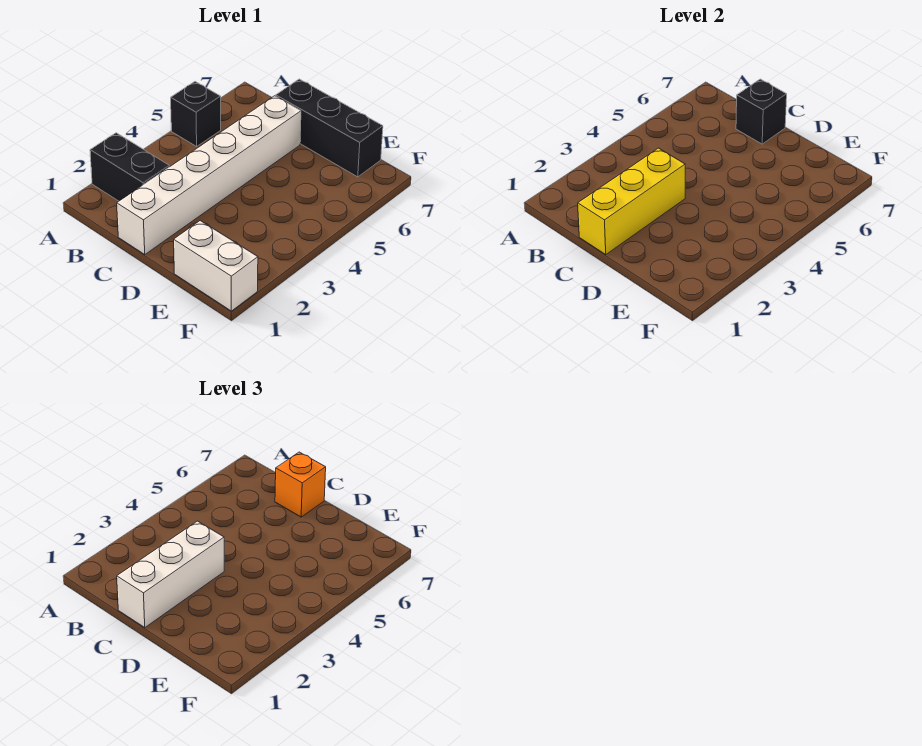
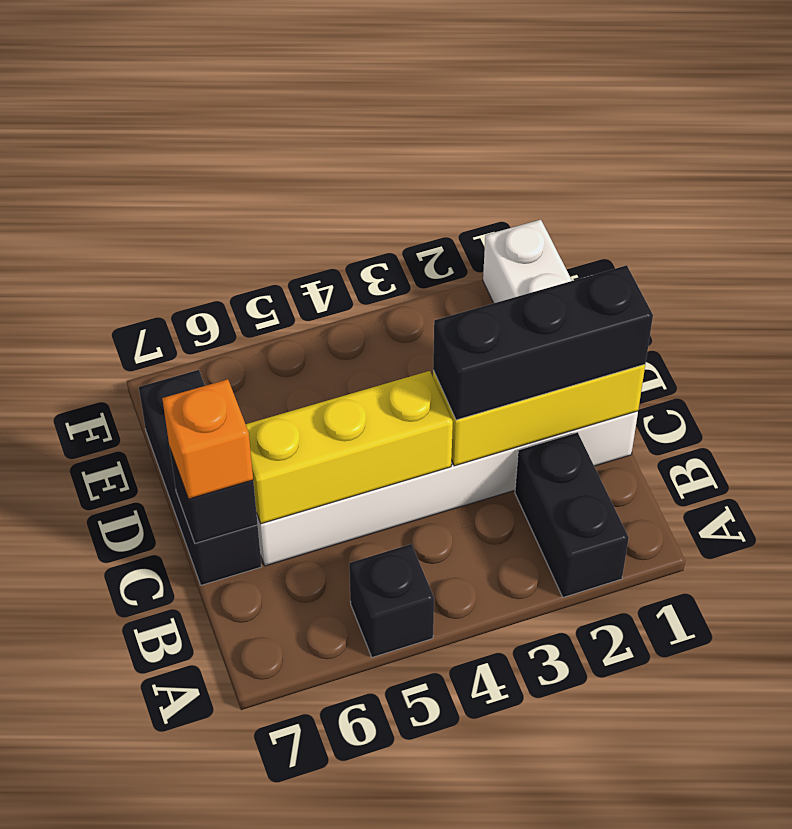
white 1x3 brick [117,521,224,628] -> black 1x3 brick [433,265,653,420]
none -> yellow 1x3 brick [246,371,453,524]

